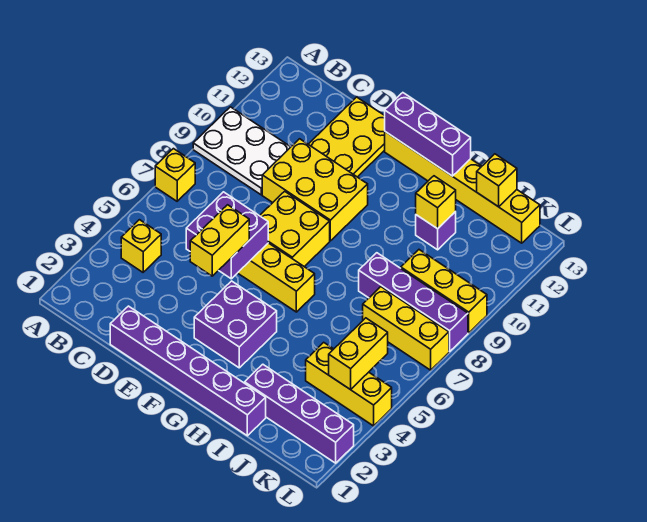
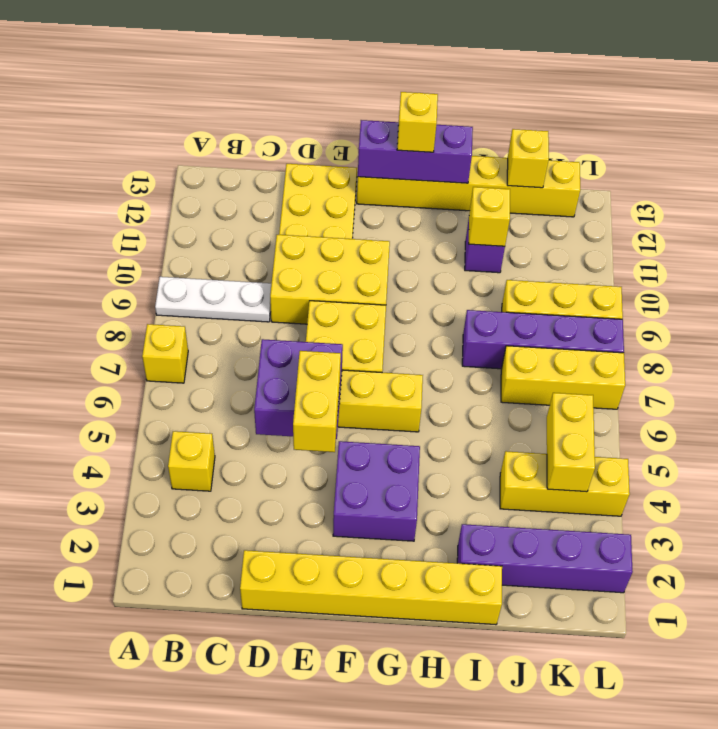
white 2x3 plate [193,107,290,195] -> white 1x3 plate [155,277,271,322]
purple 1x6 brick [110,306,266,436] -> yellow 1x6 brick [240,550,502,625]
none -> yellow 1x1 brick [397,92,438,152]

